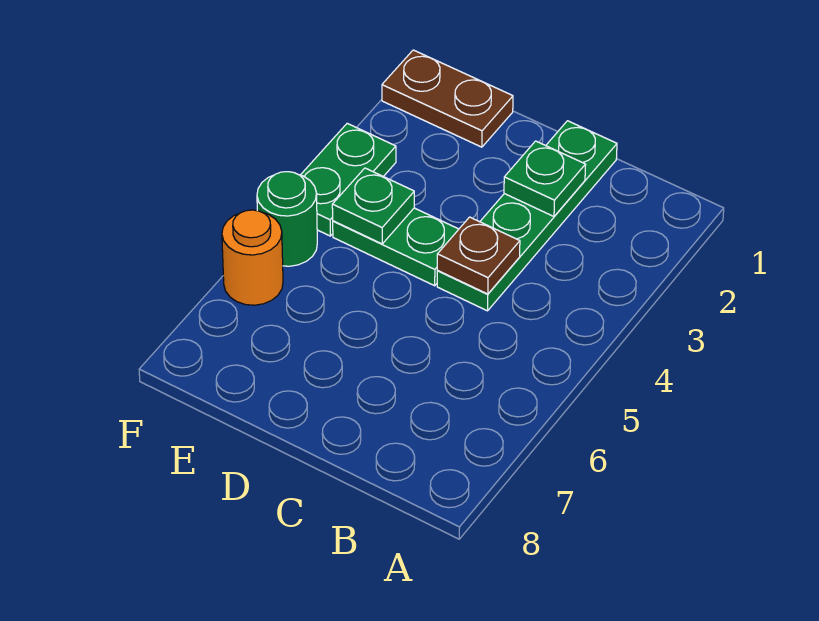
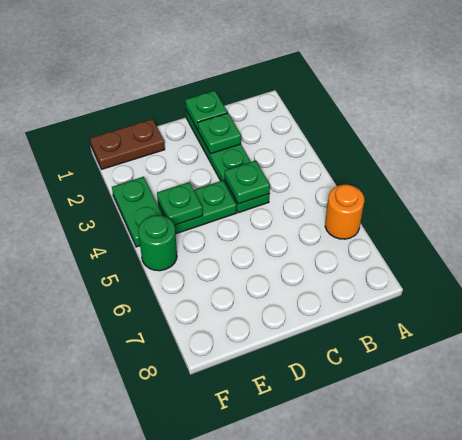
none -> green 1x1 plate [185,91,227,130]
brown 1x1 plate [437,217,520,294] -> green 1x1 plate [225,161,270,204]
orange 1x1 round brick [222,210,283,305] -> orange 1x1 round brick moved to [325,185,364,239]

